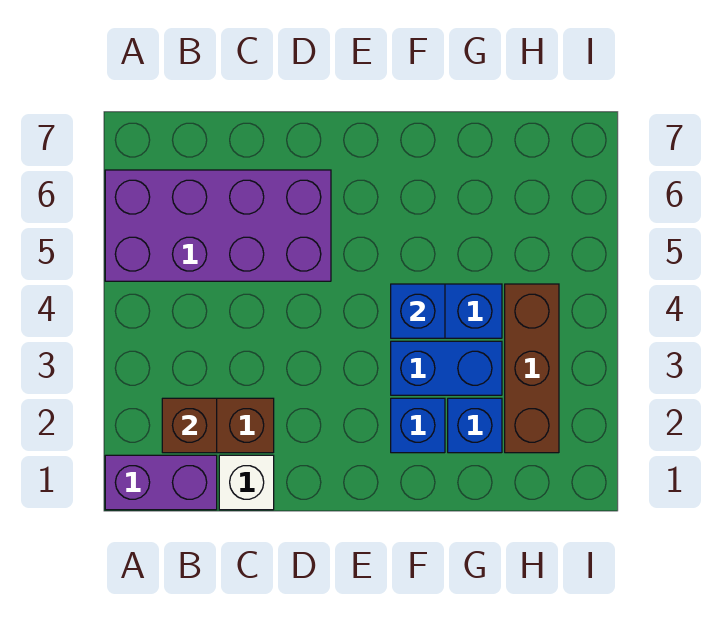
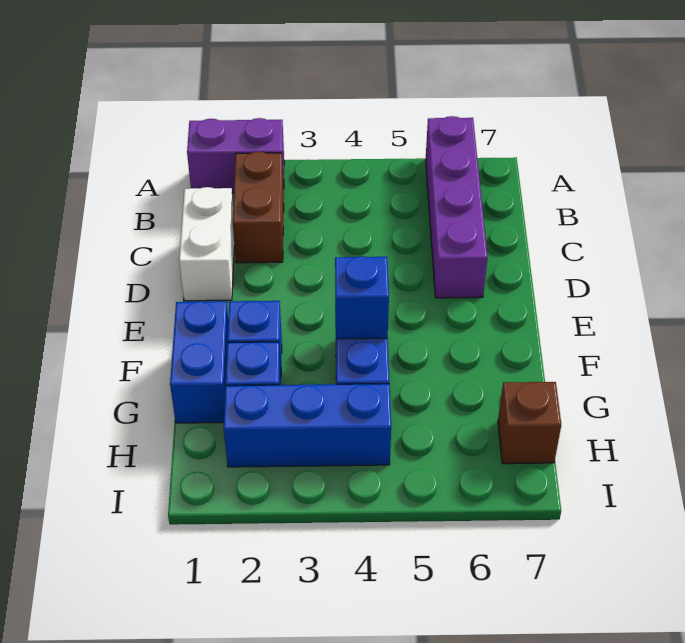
purple 1x2 brick [105,455,217,510] -> purple 1x2 brick turned to [187,118,284,193]
purple 2x4 brick [105,170,331,281] -> purple 1x4 brick [426,116,488,298]
brown 1x1 brick [162,398,217,453] -> brown 1x1 brick moved to [498,382,561,464]
white 1x1 brick [219,455,274,510] -> white 1x2 brick [179,187,234,301]
blue 1x2 brick [391,341,502,395] -> blue 1x2 brick moved to [170,301,228,423]
brown 1x3 brick [505,284,559,453] -> blue 1x3 brick [224,384,391,467]

